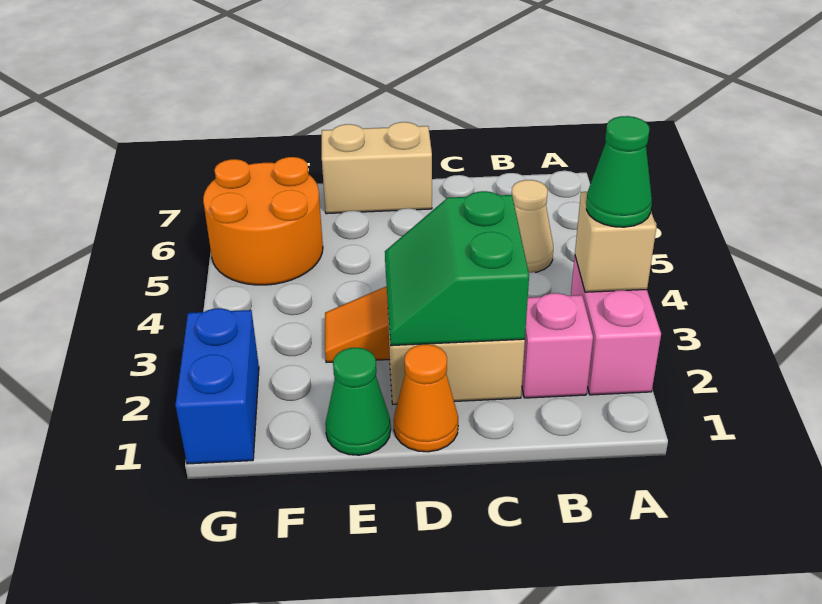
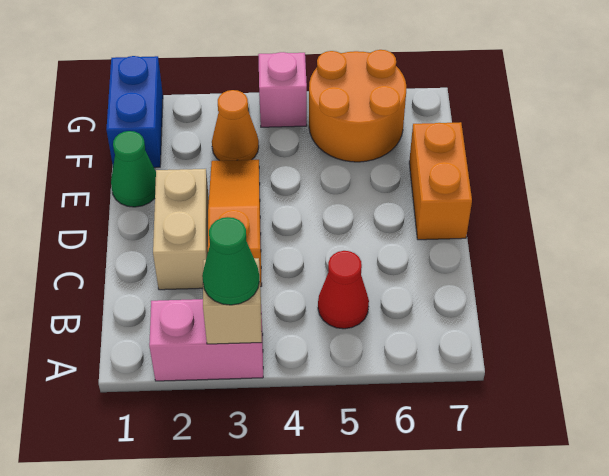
pink 1x1 brick [522,293,593,398] -> pink 1x1 brick moved to [258,52,307,127]
tan 1x1 cone [512,180,553,273] -> red 1x1 cone [318,251,369,329]
green 2x2 slope [385,191,529,346] -> none
orange 1x1 cone [394,344,458,452] -> orange 1x1 cone moved to [212,90,259,161]
tan 1x2 brick [322,122,432,214] -> orange 1x2 brick [409,122,472,240]
blue 1x2 brick [176,308,259,464] -> blue 1x2 brick turned to [106,56,163,168]

